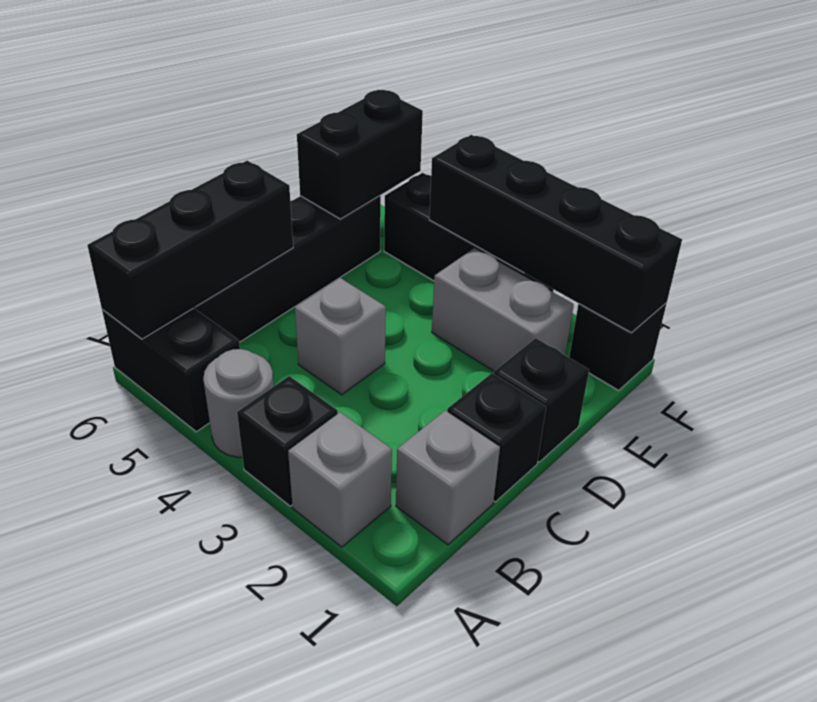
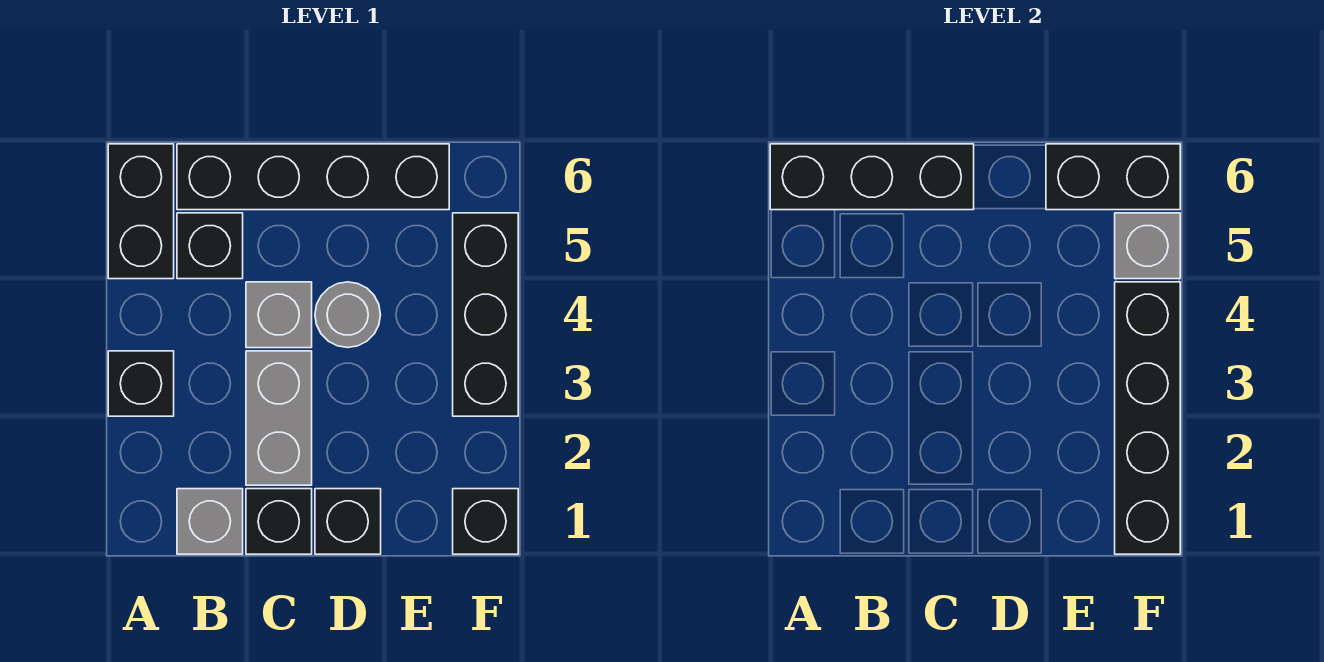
grey 1x1 brick [288,412,392,547] -> grey 1x1 brick moved to [1115,213,1180,279]
grey 1x1 round brick [203,349,274,457] -> grey 1x1 round brick moved to [315,282,380,348]
none -> black 1x1 brick [177,213,243,279]
grey 1x2 brick [432,248,574,371] -> grey 1x2 brick moved to [246,351,312,485]

